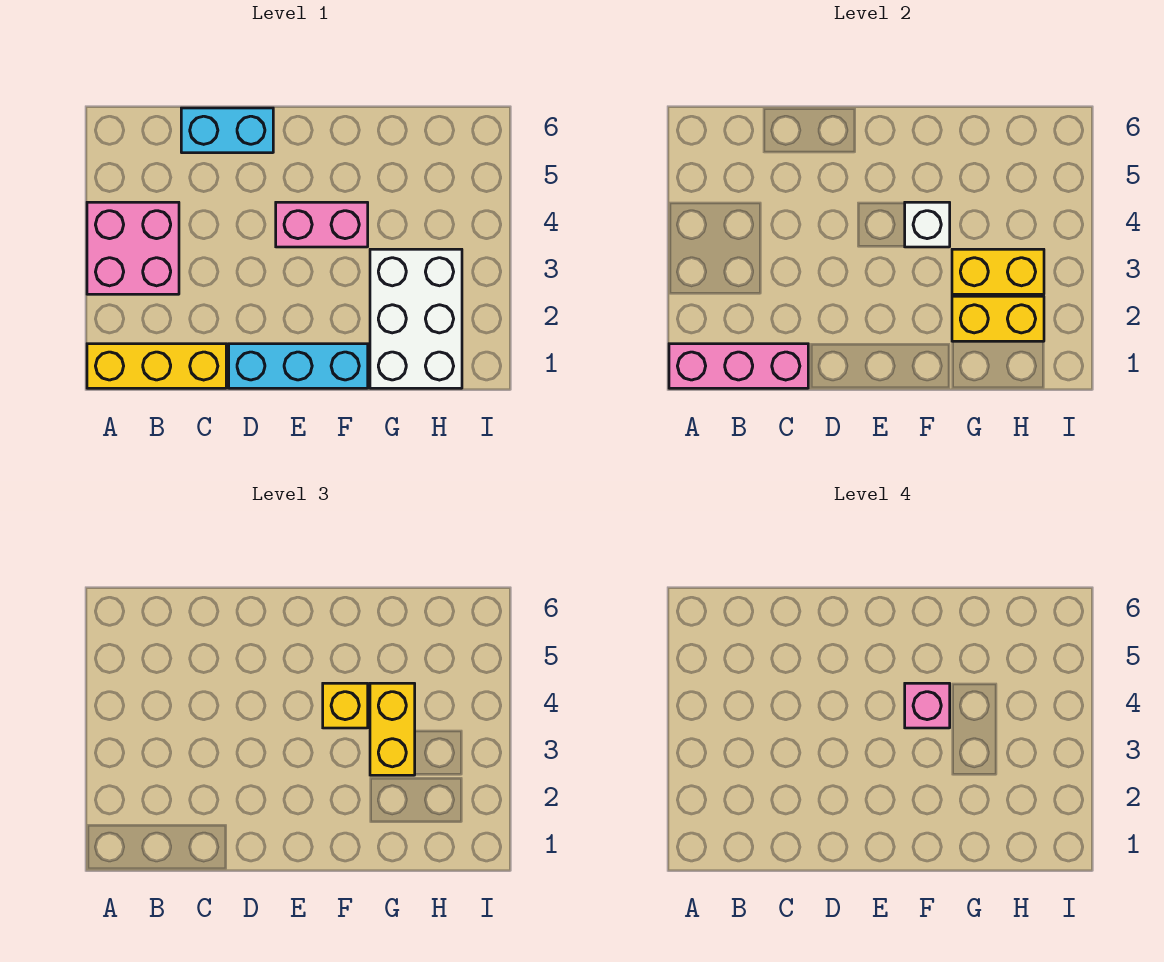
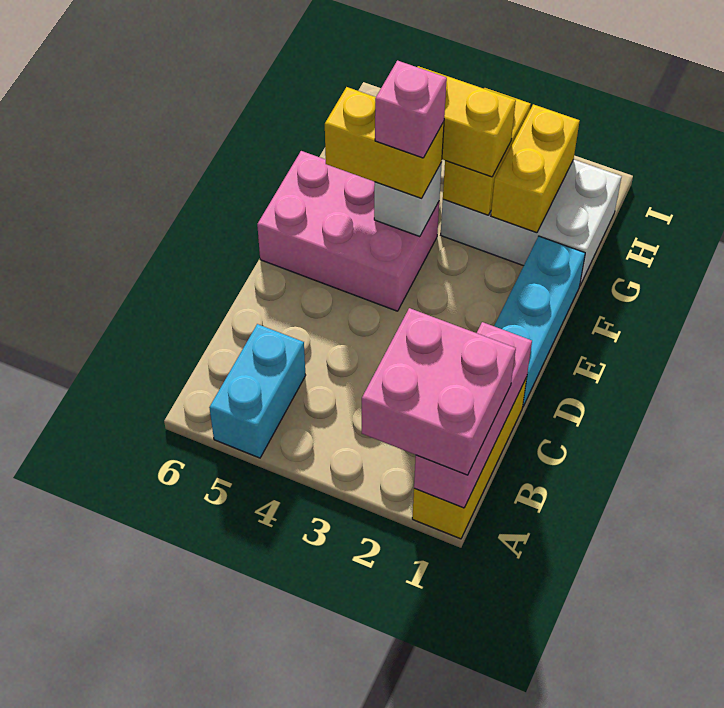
pink 2x2 brick [87,202,179,294] -> pink 2x2 brick moved to [362,308,516,475]
cyan 1x2 brick [181,108,273,153] -> cyan 1x2 brick moved to [209,324,306,458]
pink 1x2 brick [276,202,368,247] -> pink 2x3 brick [257,151,439,311]
yellow 1x1 brick [323,683,368,728] -> yellow 1x2 brick [325,87,444,198]

